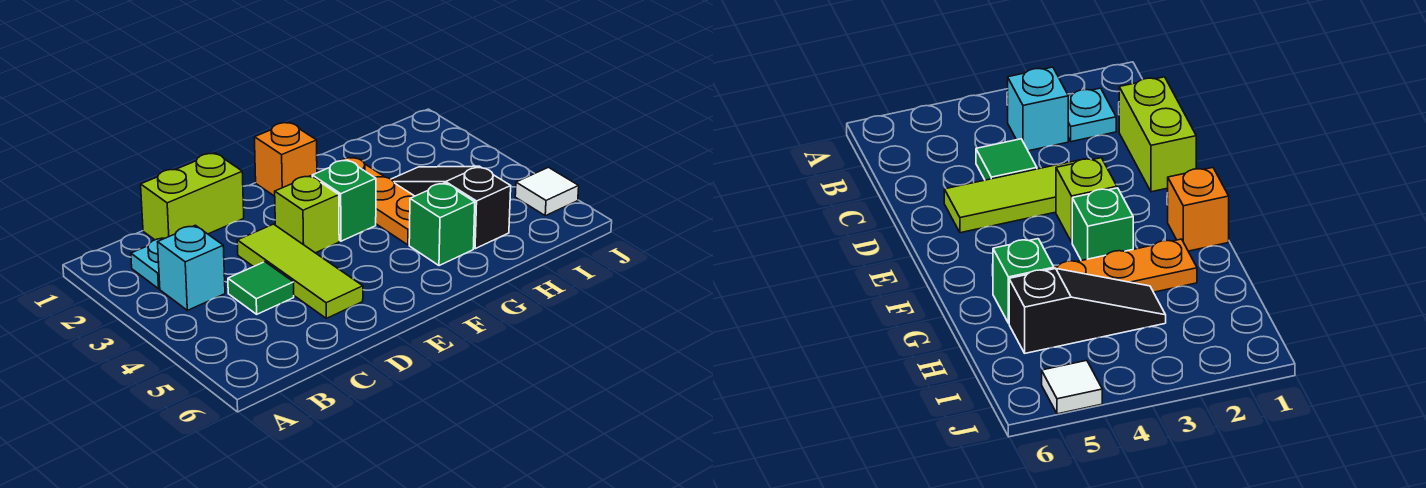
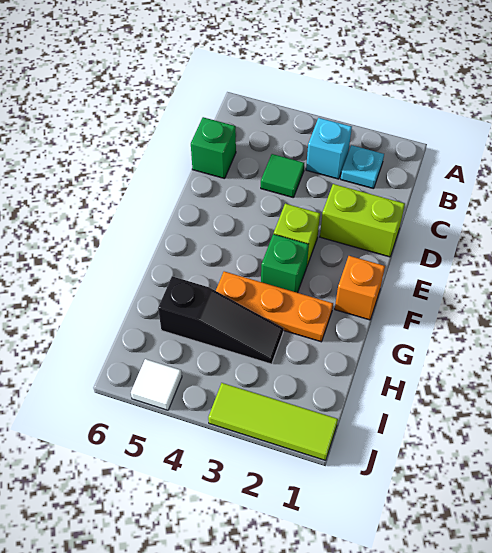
lime 1x2 brick [141,153,244,240] -> lime 1x2 brick turned to [320,184,405,257]
lime 1x3 tile [237,224,363,318] -> lime 1x3 tile moved to [208,383,338,460]
green 1x1 brick [409,183,475,266] -> green 1x1 brick moved to [191,117,236,179]

